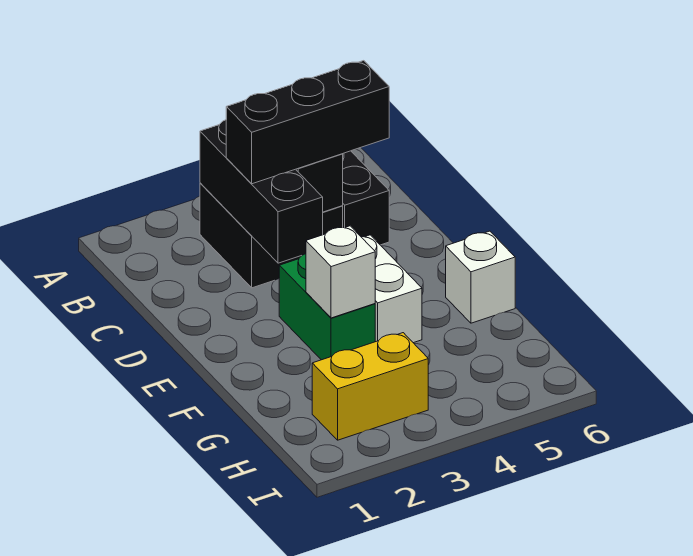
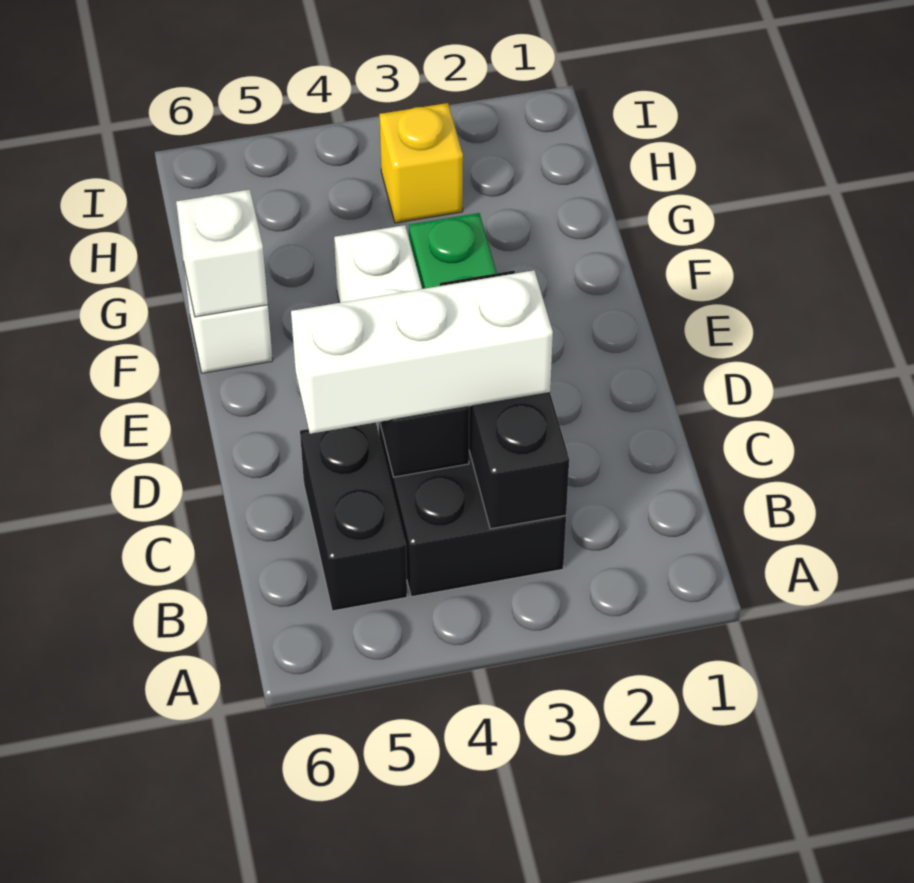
black 1x3 brick [226,61,389,184] -> white 1x3 brick [291,270,553,434]
white 1x1 brick [306,226,375,318] -> white 1x1 brick moved to [176,190,268,317]
yellow 1x2 brick [312,333,428,440] -> yellow 1x1 brick [379,103,463,223]

